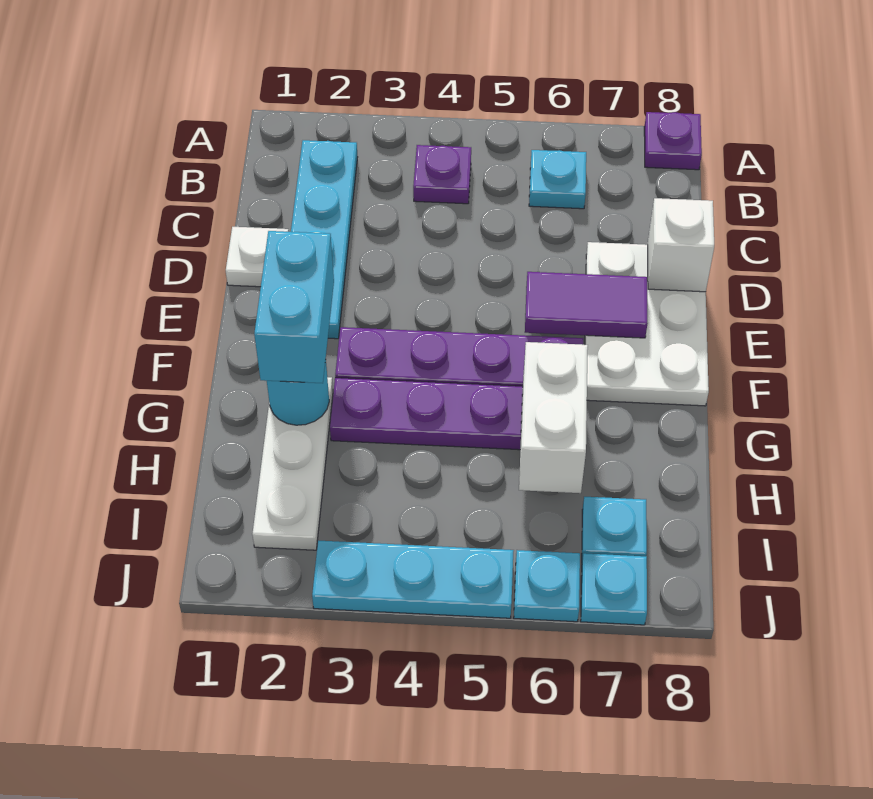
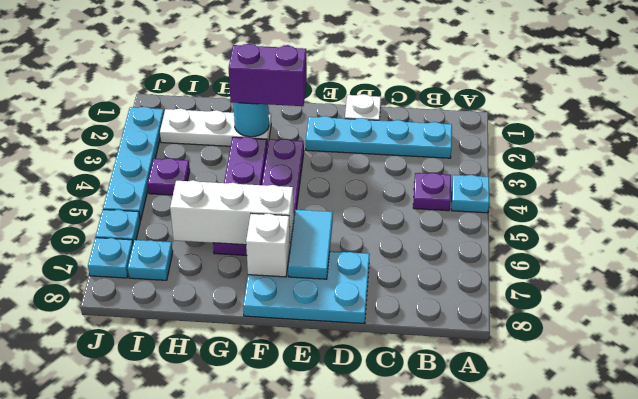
purple 1x1 plate [644,112,702,170] -> purple 1x1 plate moved to [148,158,190,195]
cyan 1x1 plate [529,150,586,209] -> cyan 1x1 plate moved to [452,175,489,213]
white 2x3 plate [585,242,709,406] -> cyan 2x3 plate [243,251,370,324]
white 1x1 brick [648,198,714,292] -> white 1x1 brick moved to [246,213,290,277]
purple 1x2 tile [525,272,648,338] -> cyan 1x2 tile [288,210,333,279]
cyan 1x2 brick [254,231,334,383] -> purple 1x2 brick [229,44,307,106]
white 1x2 brick [519,342,588,493] -> white 1x3 brick [170,180,294,245]
cyan 1x3 plate [312,541,514,618] -> cyan 1x4 plate [103,107,164,220]

